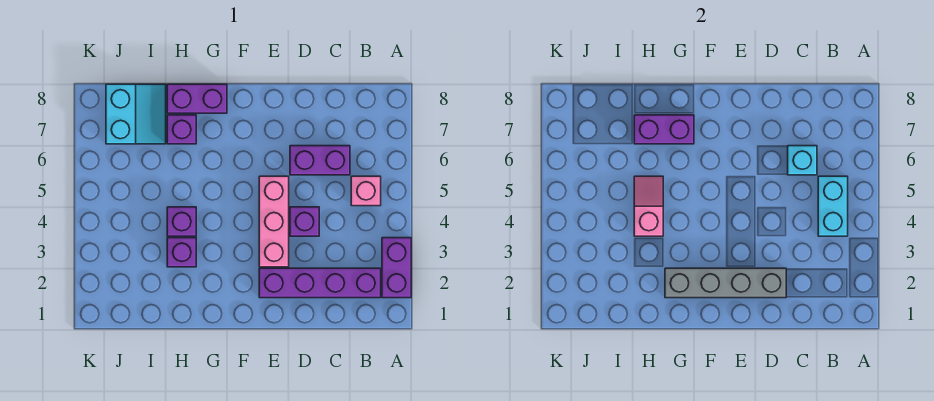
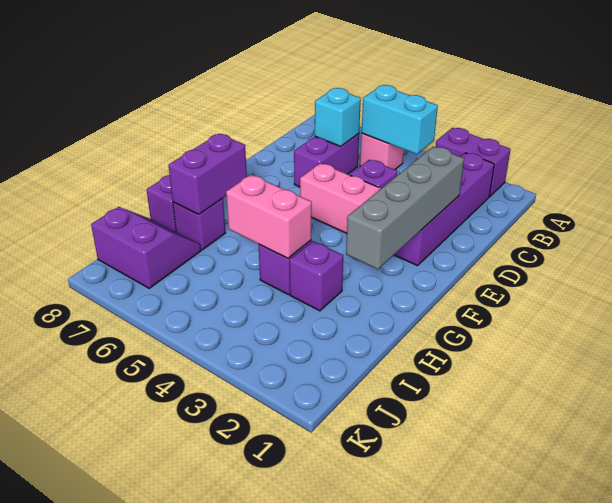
pink 1x2 slope [634,176,663,236] -> pink 1x2 brick [226,175,312,258]
cyan 2x2 slope [106,84,166,144] -> purple 2x2 slope [91,207,201,288]

